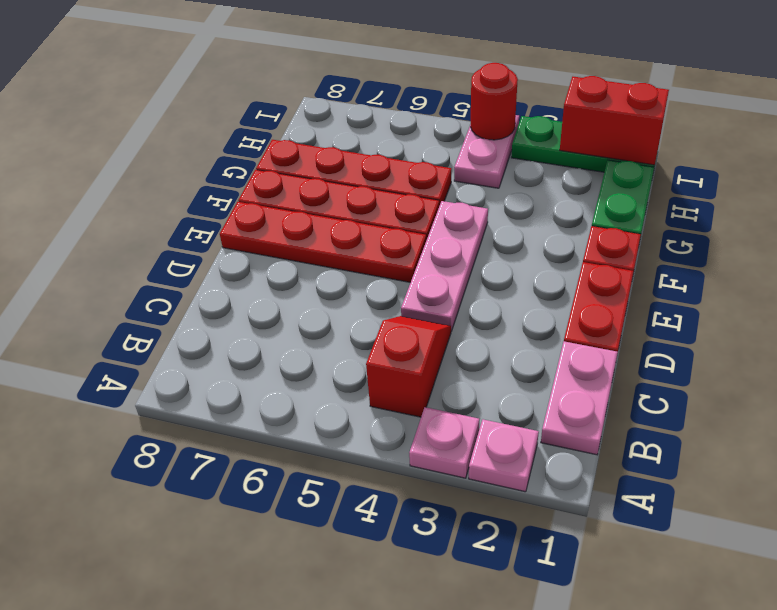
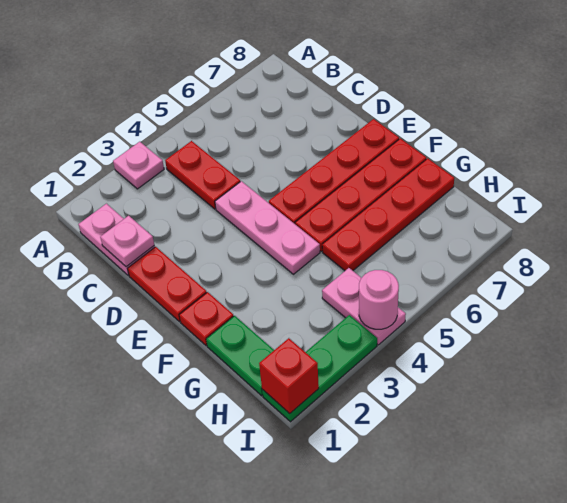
pink 1x1 plate [469,419,539,492] -> pink 1x1 plate moved to [100,216,154,267]
red 1x2 slope [366,316,451,417] -> red 1x2 plate [165,141,240,209]
red 1x2 brick [560,76,669,165] -> red 1x1 brick [259,338,319,413]
red 1x1 round brick [471,63,518,140] -> pink 1x1 round brick [359,270,399,329]

